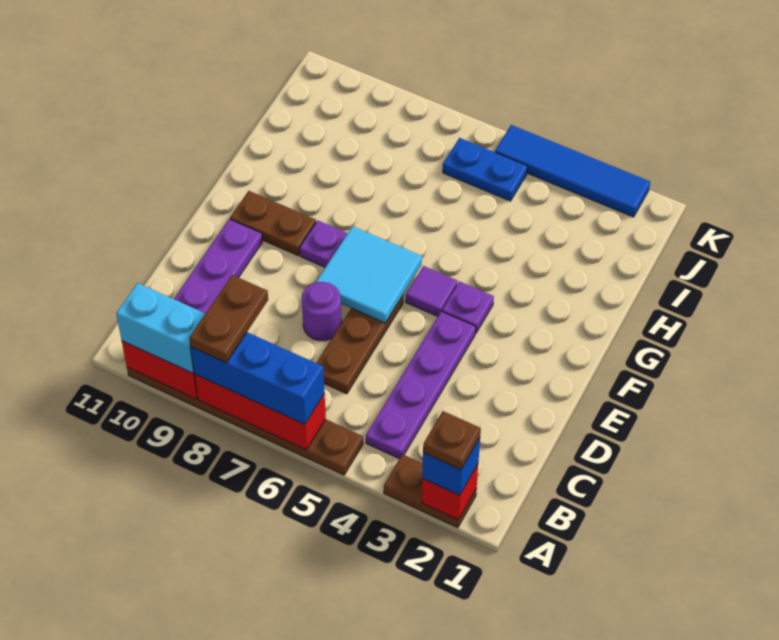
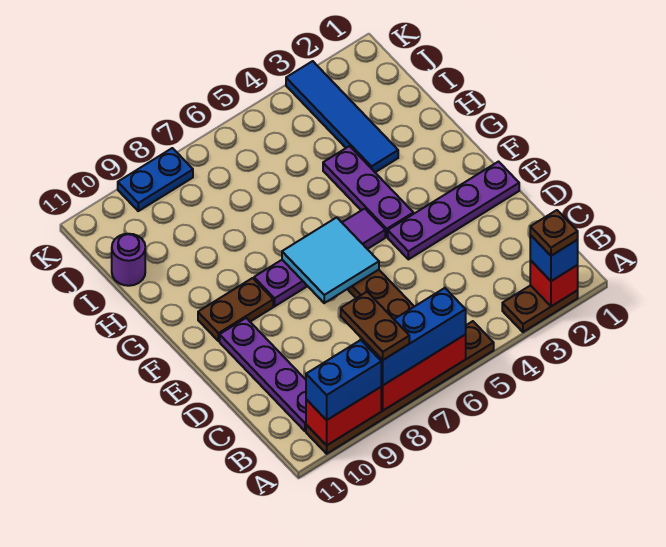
cyan 1x2 brick [116,283,205,373] -> blue 1x2 brick [306,340,381,420]
purple 1x4 plate [366,311,476,459] -> purple 1x4 plate turned to [388,162,519,259]
purple 1x1 round brick [302,282,342,341] -> purple 1x1 round brick moved to [112,234,145,286]
purple 1x1 plate [442,281,494,333] -> purple 1x3 plate [323,146,413,237]
blue 1x2 plate [443,138,527,201] -> blue 1x2 plate moved to [118,148,193,211]
blue 1x4 tile [495,125,650,217] -> blue 1x4 tile turned to [286,61,398,172]

